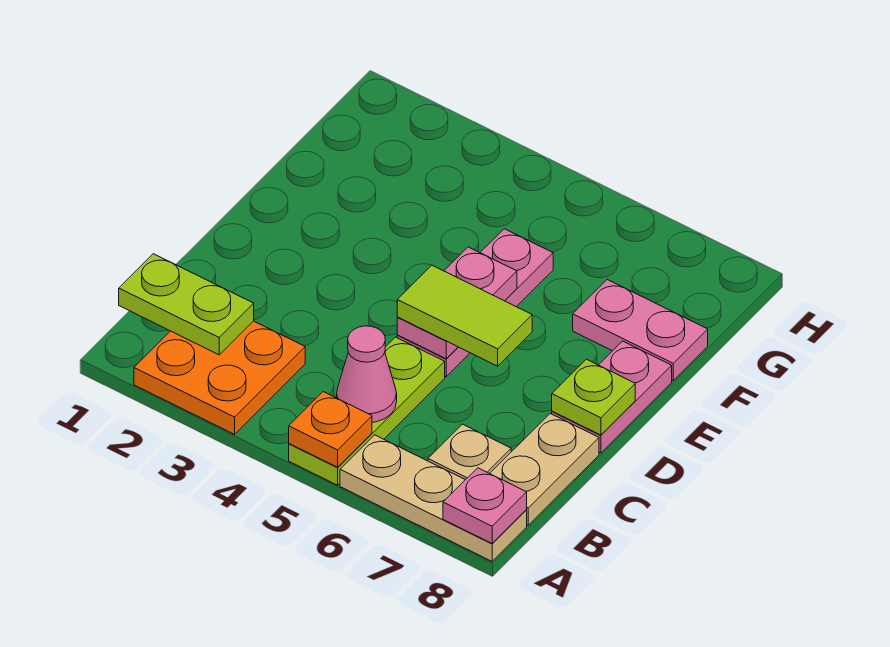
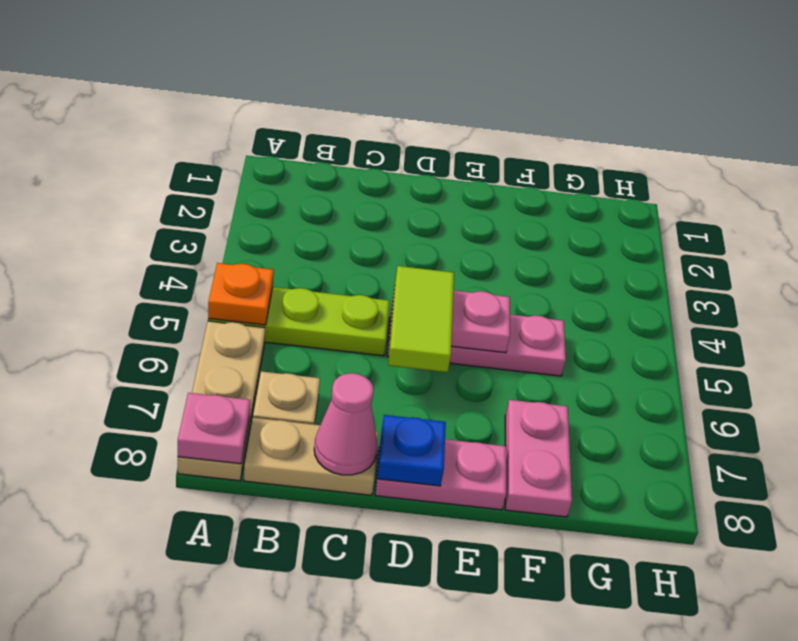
orange 2x2 plate [134,321,305,434] -> none
lime 1x2 plate [119,254,254,355] -> none
pink 1x1 cone [337,326,397,422] -> pink 1x1 cone moved to [314,373,378,475]
lime 1x1 plate [552,359,635,435] -> blue 1x1 plate [378,415,446,486]

